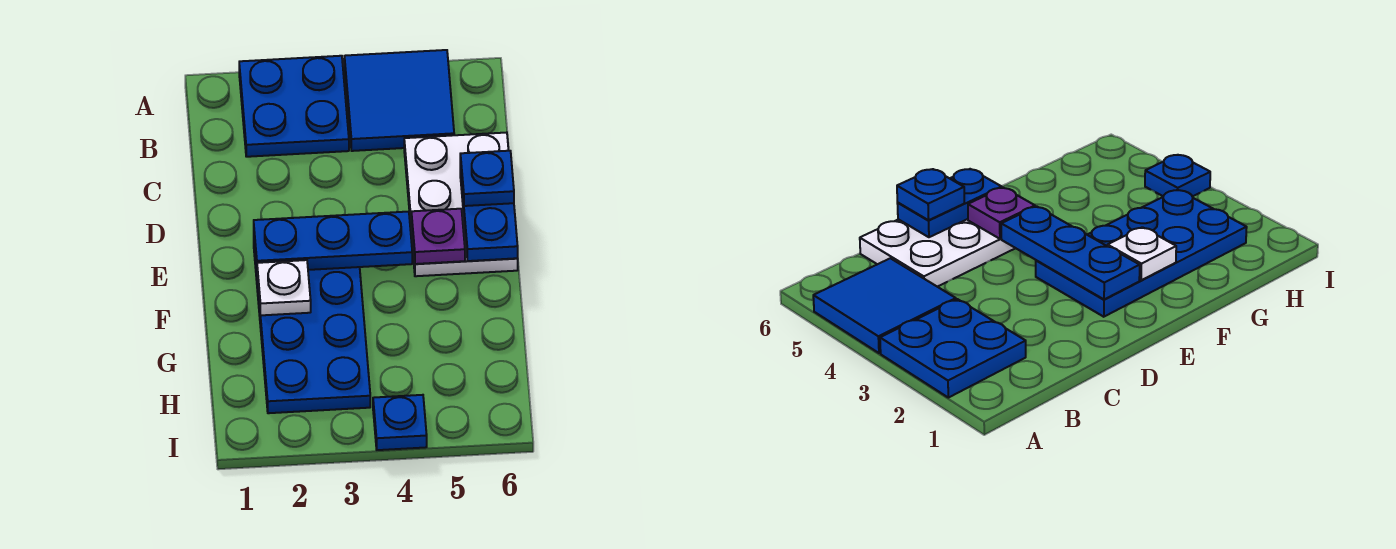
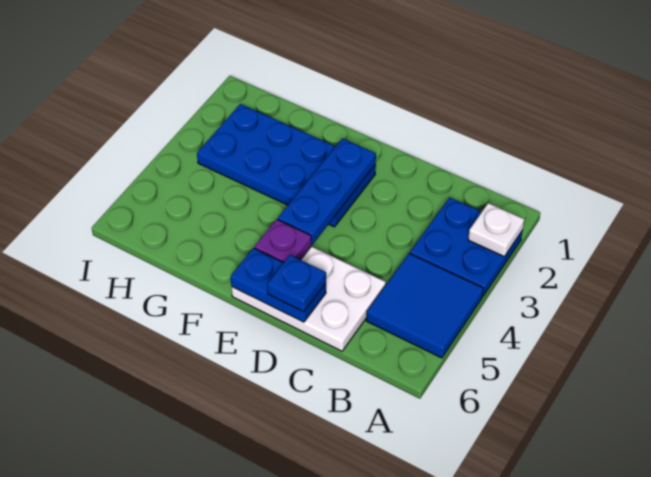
white 1x1 plate [257,260,311,315] -> white 1x1 plate moved to [468,203,524,257]
blue 1x1 plate [373,395,427,450] -> none

